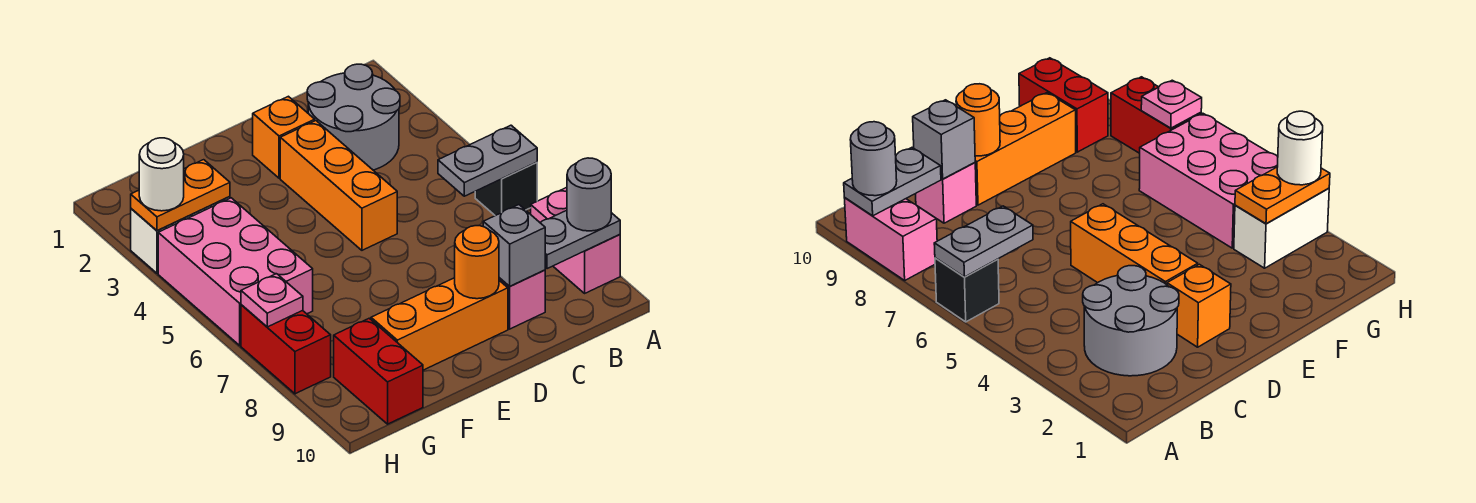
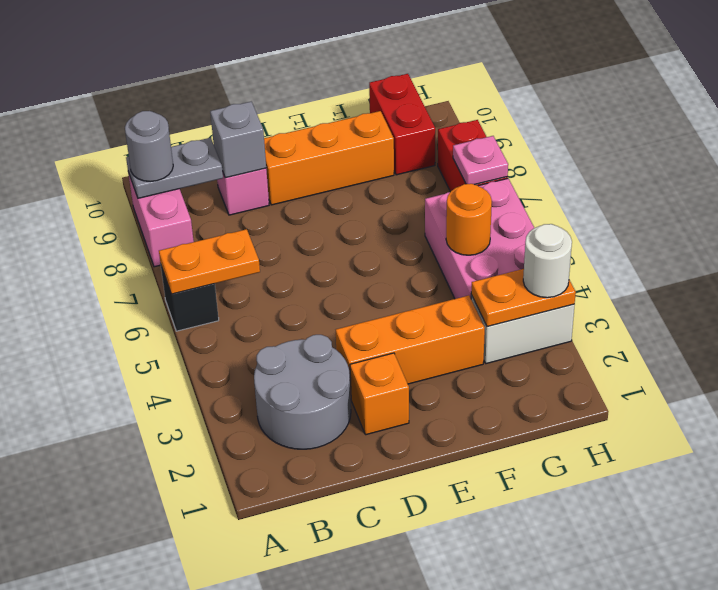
grey 1x2 plate [438,125,537,196] -> orange 1x2 plate [159,229,260,294]
orange 1x3 brick [280,121,397,250] -> orange 1x3 brick turned to [336,295,485,398]
orange 1x1 round brick [455,226,499,299] -> orange 1x1 round brick moved to [446,184,492,255]

